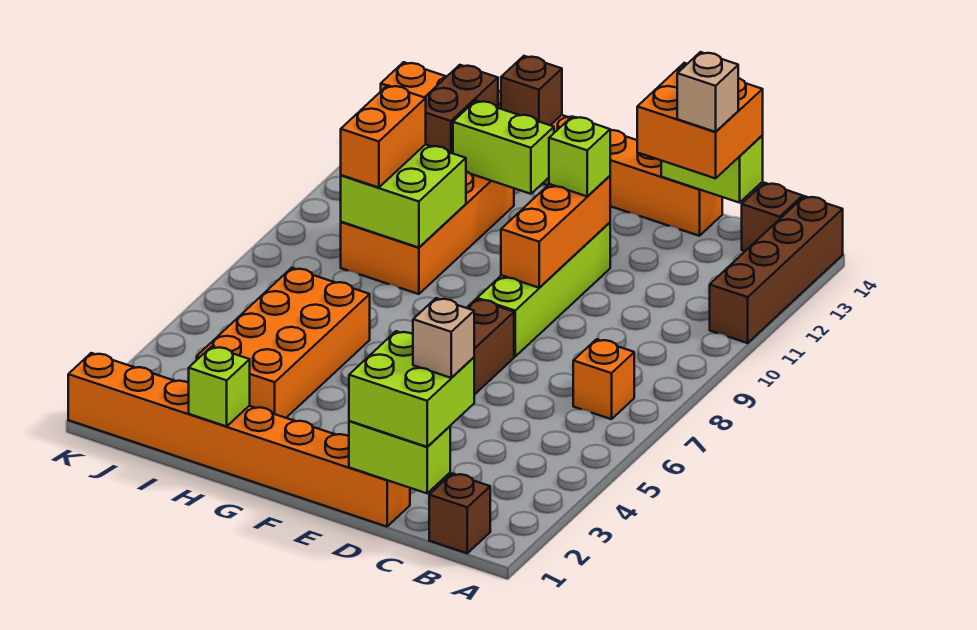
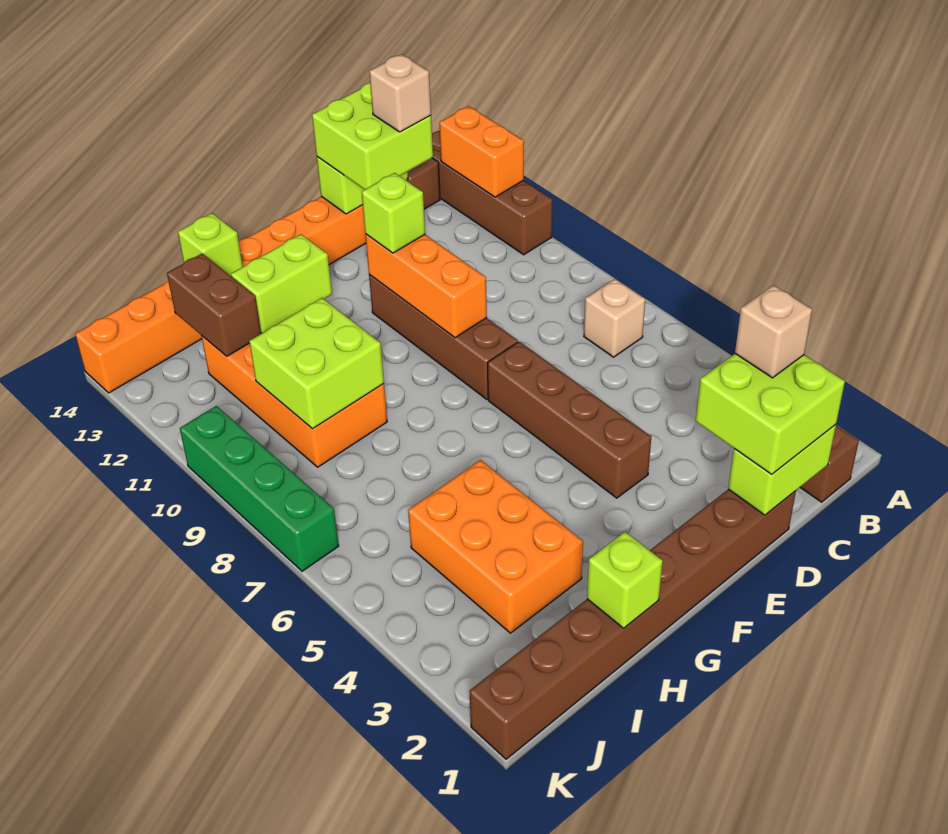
orange 1x1 brick [573,339,634,419] -> tan 1x1 brick [584,279,645,357]
orange 2x2 brick [637,63,763,179] -> lime 2x2 brick [312,83,433,190]
orange 1x8 brick [68,353,410,527] -> brown 1x8 brick [469,489,796,759]
lime 1x4 brick [477,223,610,357] -> brown 1x4 brick [369,275,518,399]
orange 2x4 brick [197,268,370,418] -> orange 2x3 brick [408,460,583,633]
brown 1x1 brick [501,56,562,125] -> lime 1x1 brick [178,213,243,276]
orange 1x2 brick [341,85,426,188] -> orange 1x2 brick moved to [440,106,524,197]
none -> green 1x4 brick [180,406,339,571]

